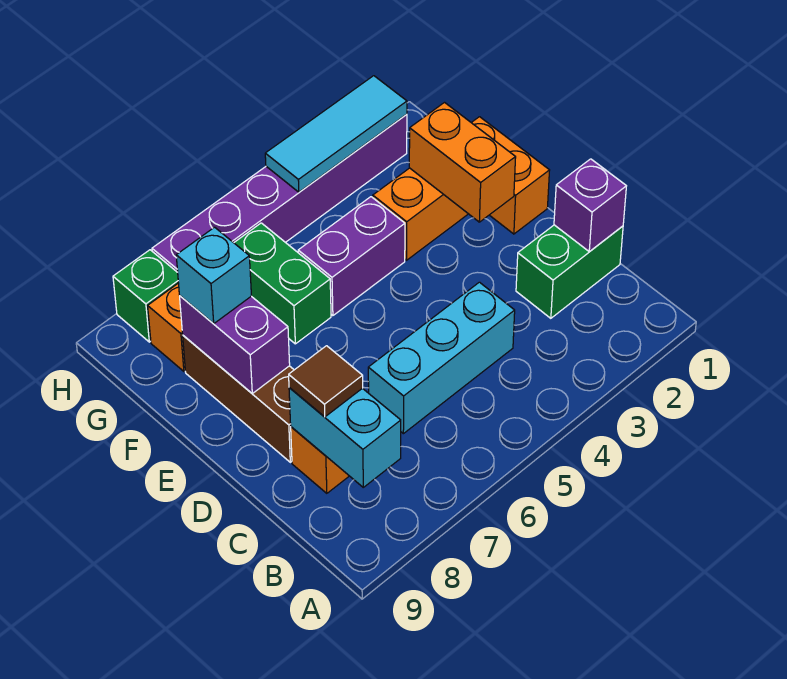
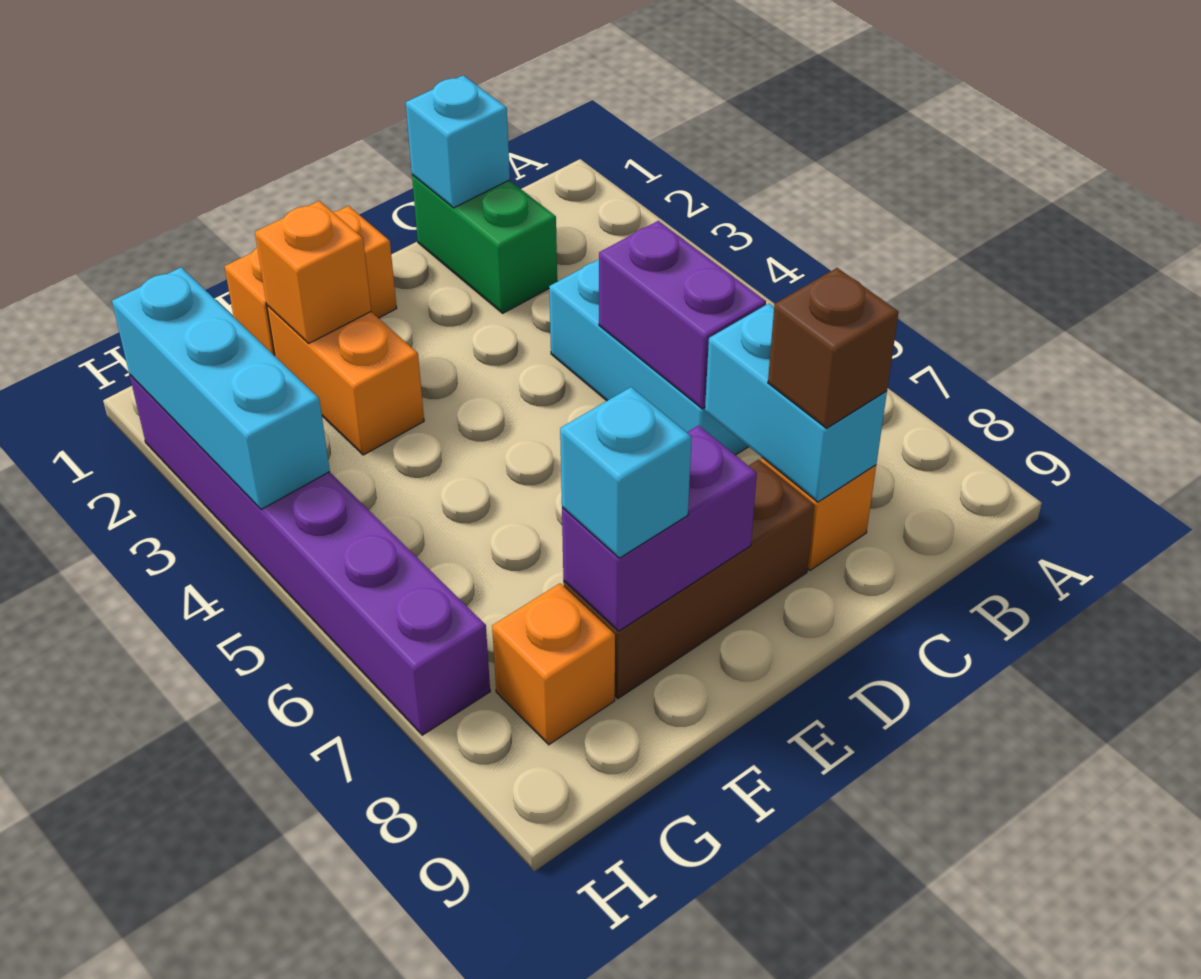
cyan 1x2 brick [289,388,401,487] -> cyan 1x2 brick turned to [705,303,887,502]
purple 1x1 brick [554,159,626,252] -> cyan 1x1 brick [406,75,510,208]
brown 1x1 tile [289,346,363,417] -> brown 1x1 brick [768,268,899,428]
orange 1x2 brick [409,103,516,222] -> orange 1x1 brick [255,201,371,343]
purple 1x2 brick [298,197,405,316] -> purple 1x2 brick moved to [599,221,766,409]
green 1x2 brick [234,223,331,344] -> none
cyan 1x3 tile [265,76,407,192] -> cyan 1x3 brick [112,267,330,509]
green 1x1 brick [113,250,178,342] -> none

